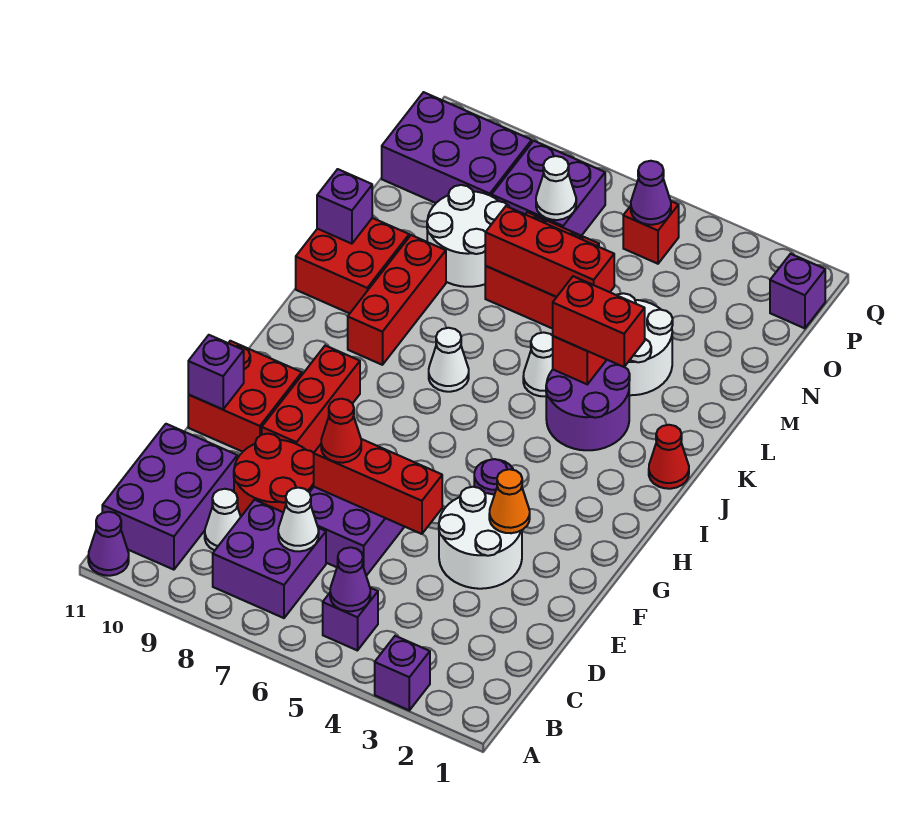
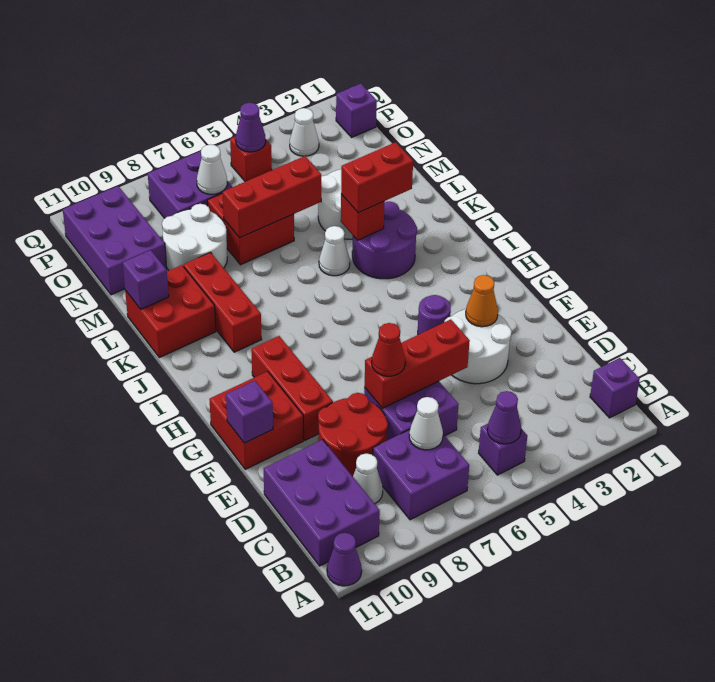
purple 1x1 brick [375,636,430,710] -> purple 1x1 brick moved to [590,358,640,418]
red 1x1 cone [649,425,689,489] -> none
white 1x1 cone [429,328,469,392] -> white 1x1 cone moved to [290,108,319,156]
purple 2x3 brick [382,92,532,203] -> purple 2x3 brick turned to [63,186,167,295]

